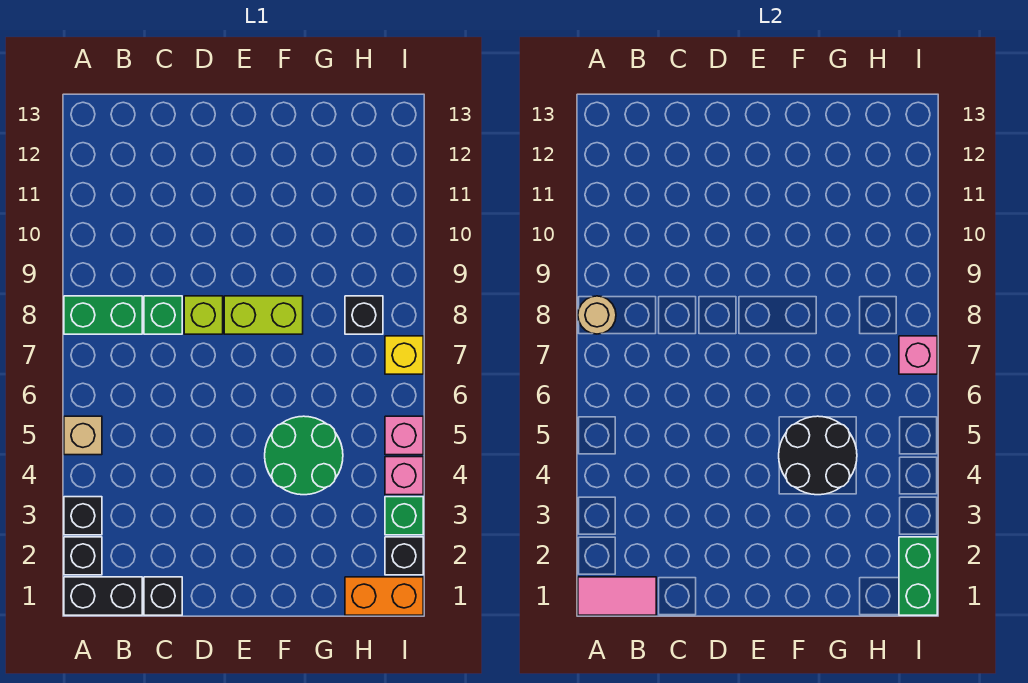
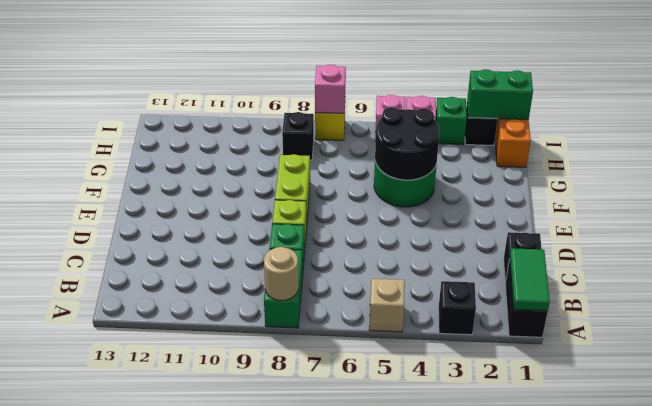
pink 1x2 tile [578,577,656,615] -> green 1x2 tile [509,248,550,311]
black 1x1 brick [64,537,102,575] -> none

